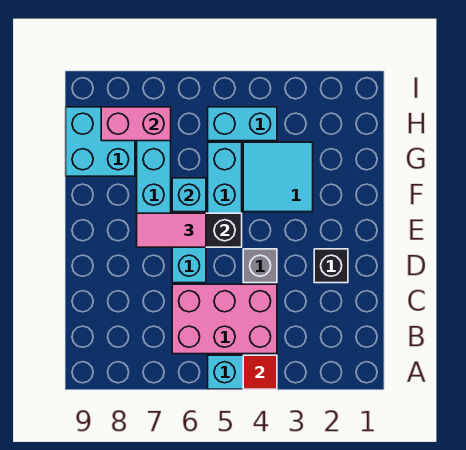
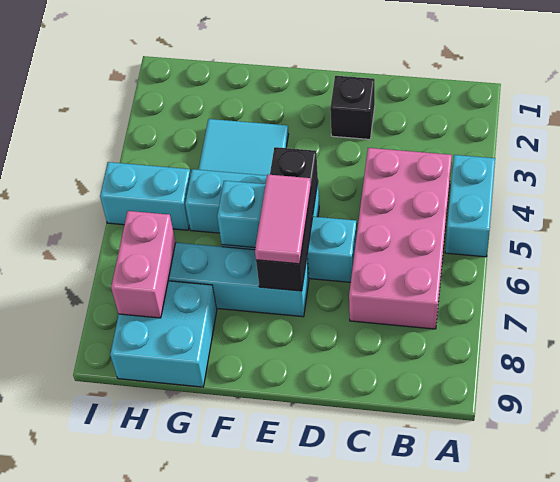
red 1x1 tile [243,355,277,389] -> none
pink 2x3 brick [172,284,277,354] -> pink 2x4 brick [349,148,452,329]
grey 1x1 brick [243,249,277,283] -> none
cyan 1x2 brick [208,107,277,141] -> cyan 1x2 brick turned to [100,162,191,230]

